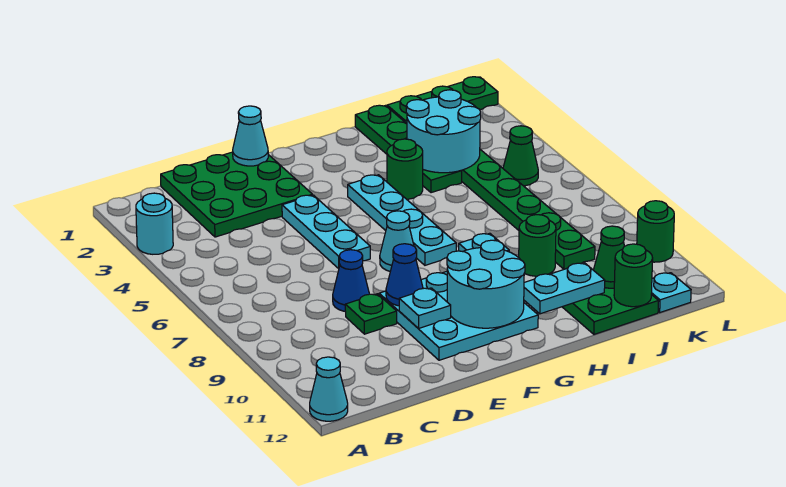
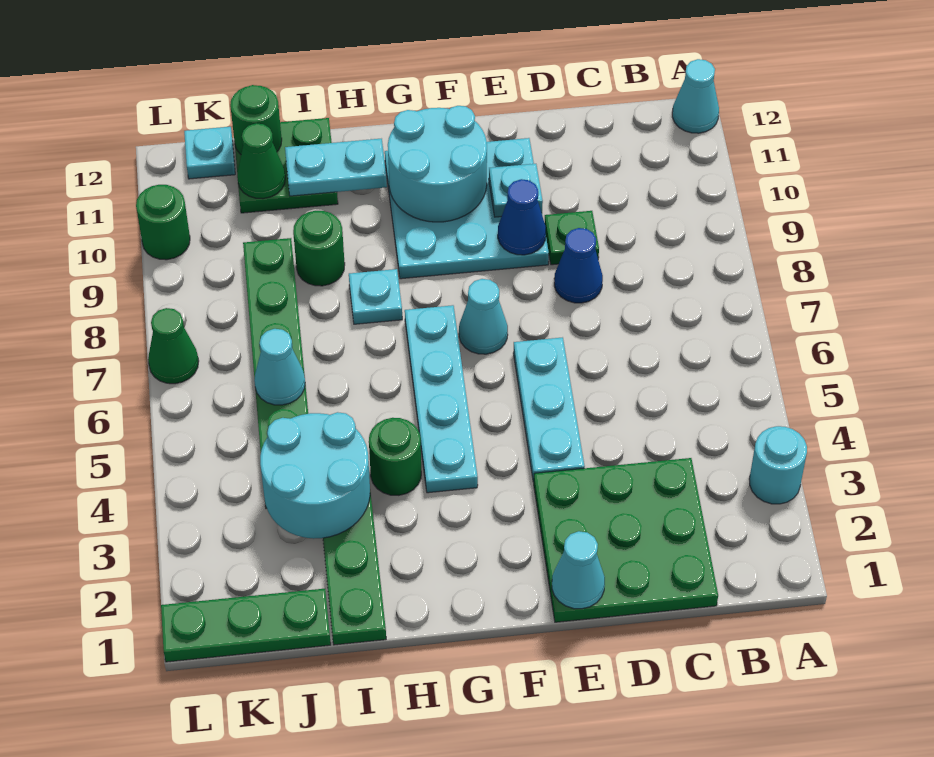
none -> cyan 1x1 cone [254,329,305,405]
green 1x1 cone [503,126,538,186] -> green 1x1 cone moved to [148,308,199,384]

